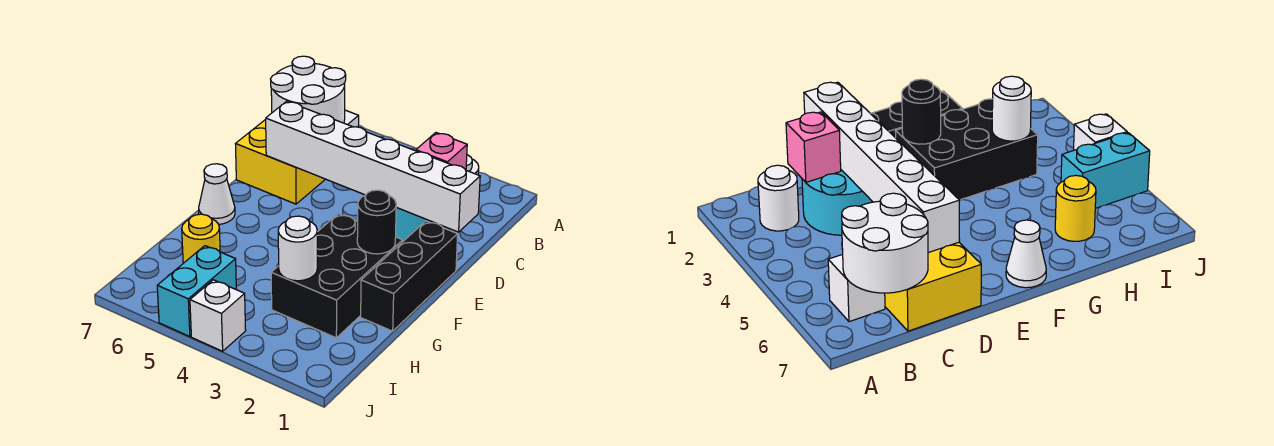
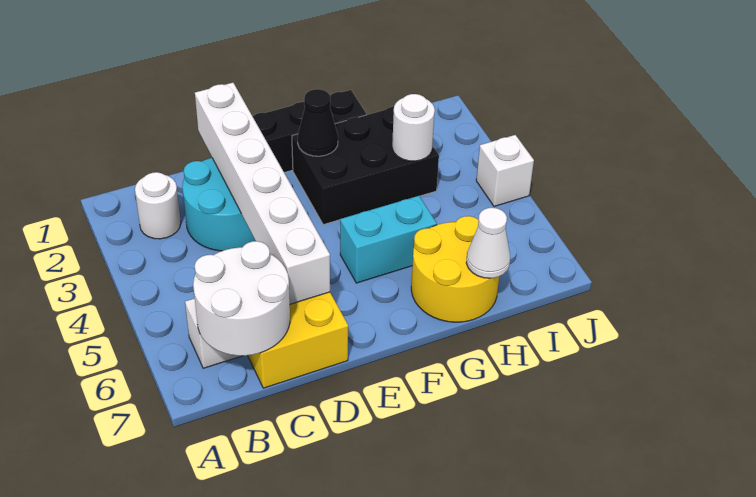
pink 1x1 brick [416,133,467,170] -> none
black 1x1 round brick [357,190,396,254] -> black 1x1 cone [298,89,338,156]
white 1x1 cone [199,164,235,224] -> white 1x1 cone moved to [466,208,510,278]
yellow 1x1 round brick [182,214,220,263] -> yellow 2x2 round brick [411,216,499,322]
cyan 1x2 brick [157,246,236,337] -> cyan 1x2 brick moved to [340,196,437,283]

